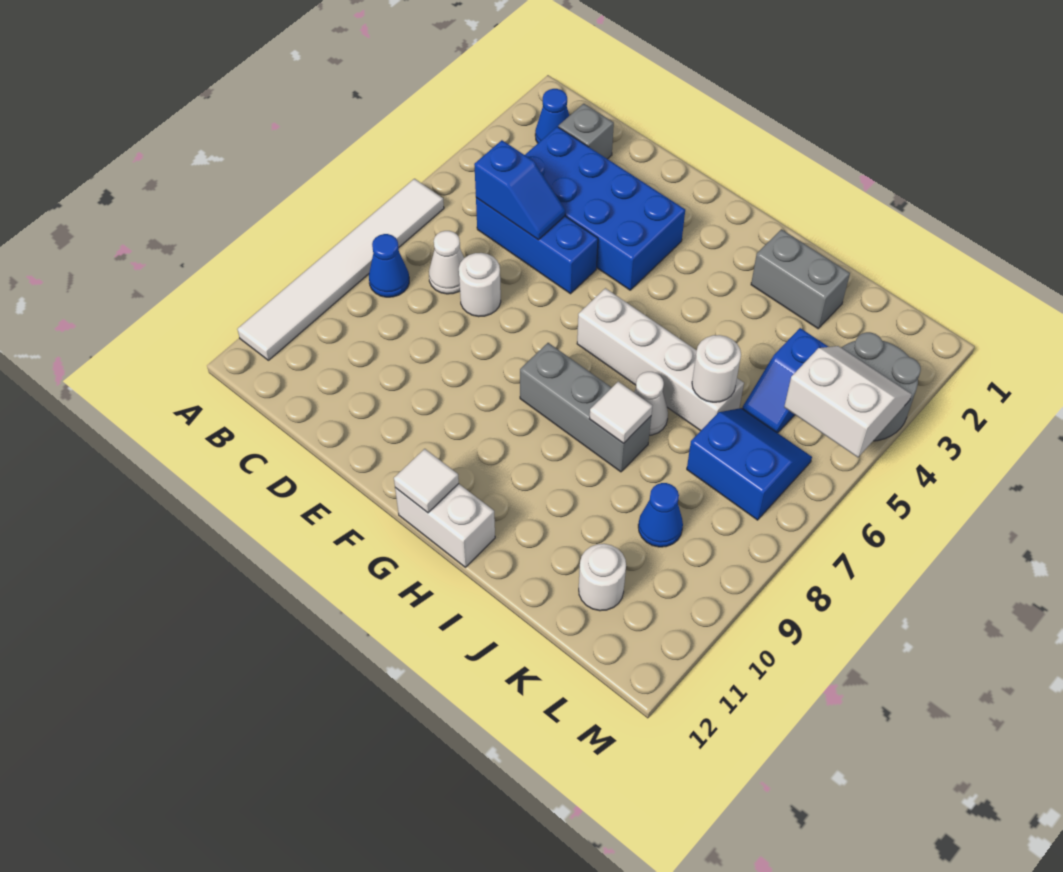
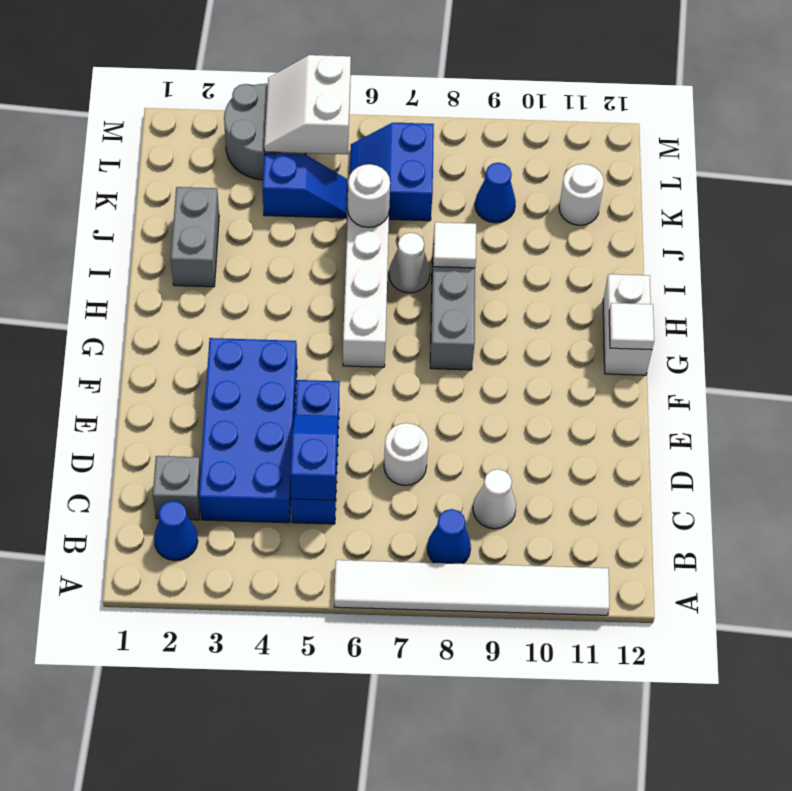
white 1x1 cone [429,231,464,294] -> white 1x1 cone moved to [473,469,516,529]

